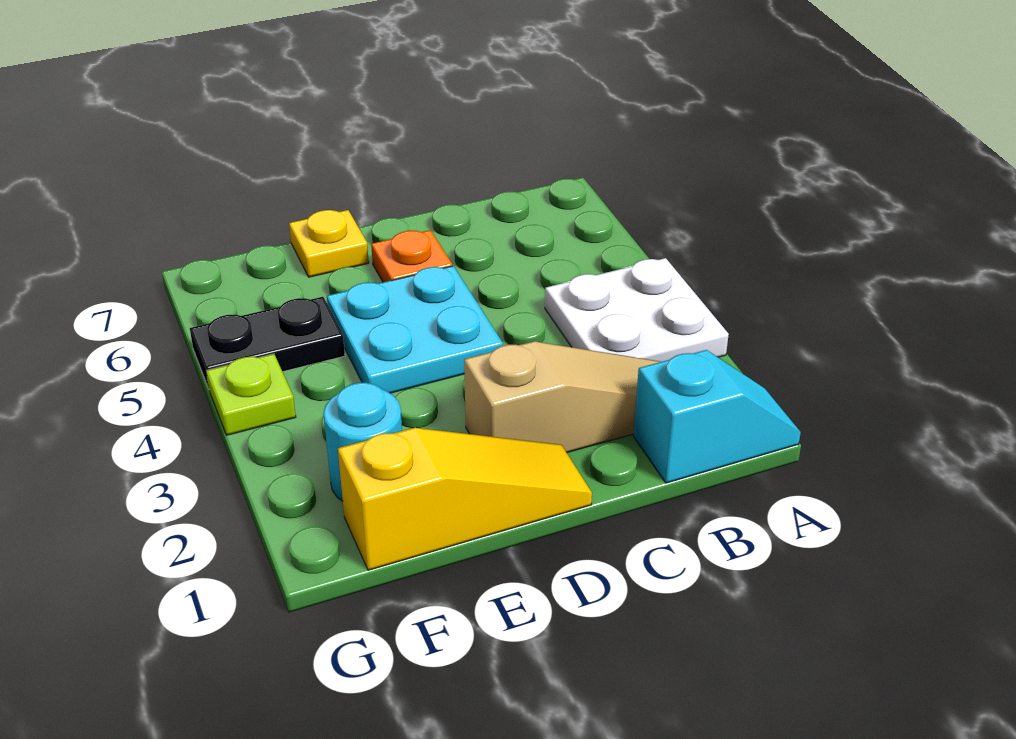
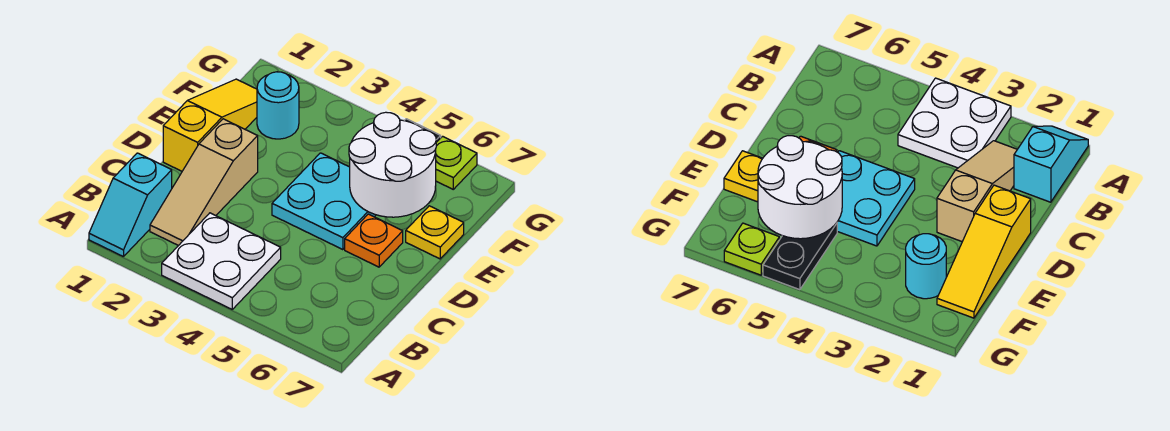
yellow 1x3 slope [338,428,592,570] -> yellow 1x3 slope turned to [163,79,257,171]
none -> white 2x2 round brick [349,112,436,217]
lime 1x1 plate [206,354,296,435] -> lime 1x1 plate moved to [435,136,477,189]

